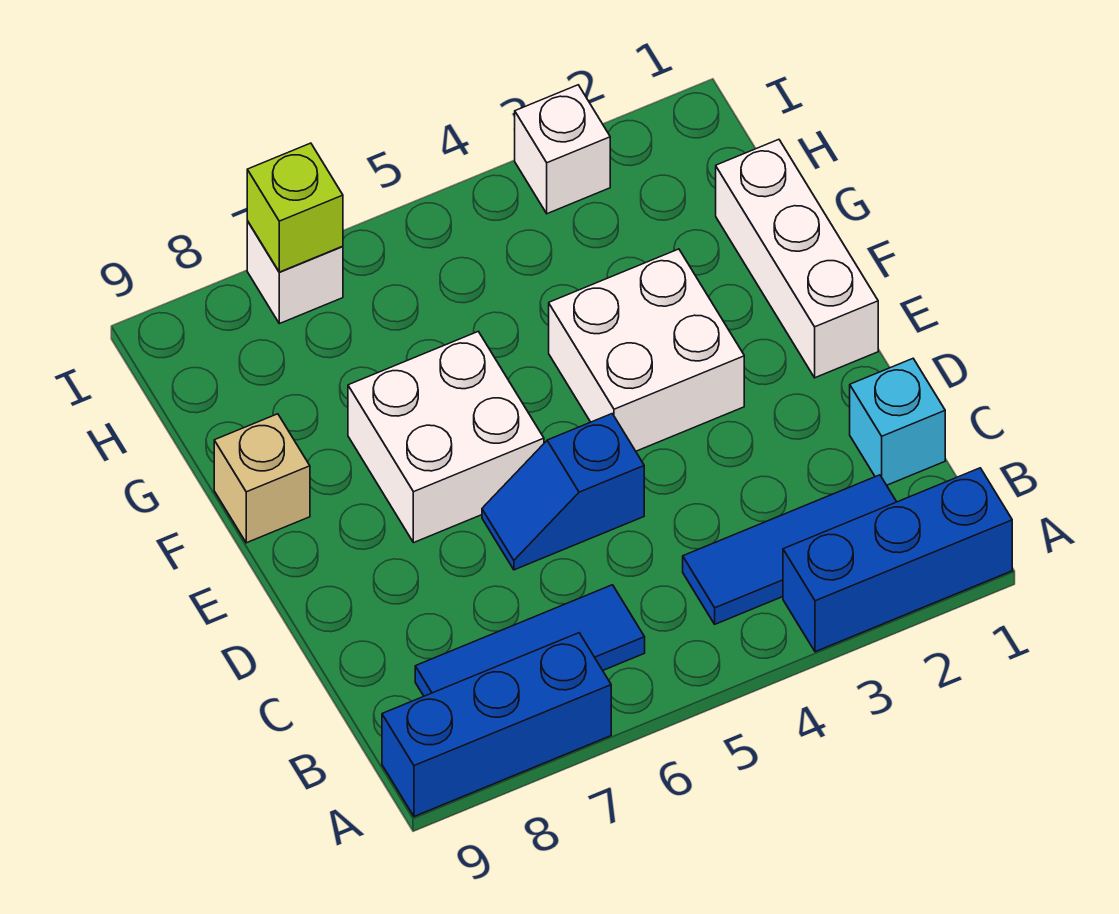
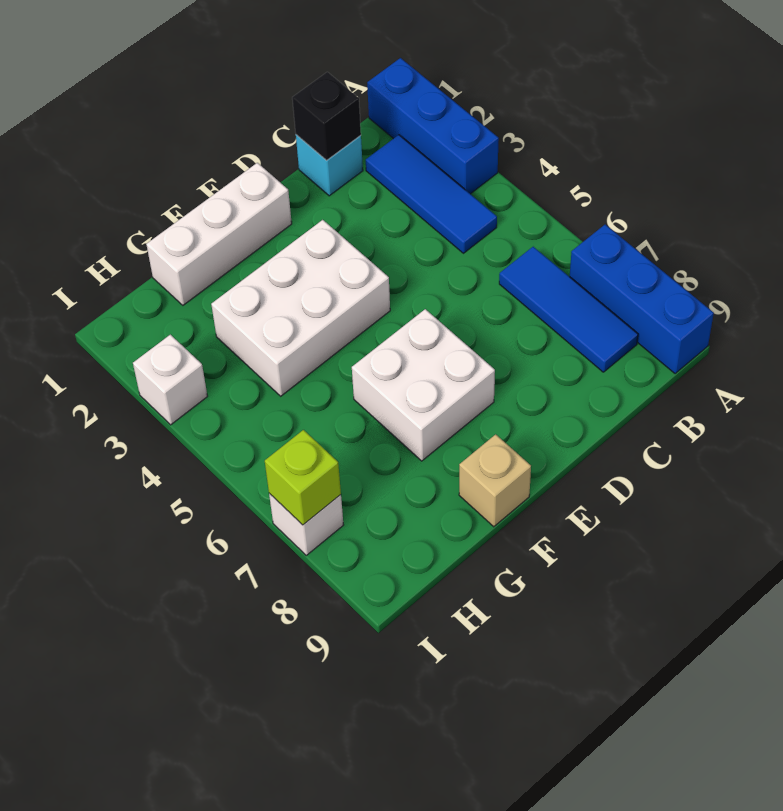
none -> black 1x1 brick [292,72,361,161]
blue 1x2 slope [482,414,644,570] -> none
white 2x2 brick [549,249,744,451] -> white 2x3 brick [211,220,390,396]

